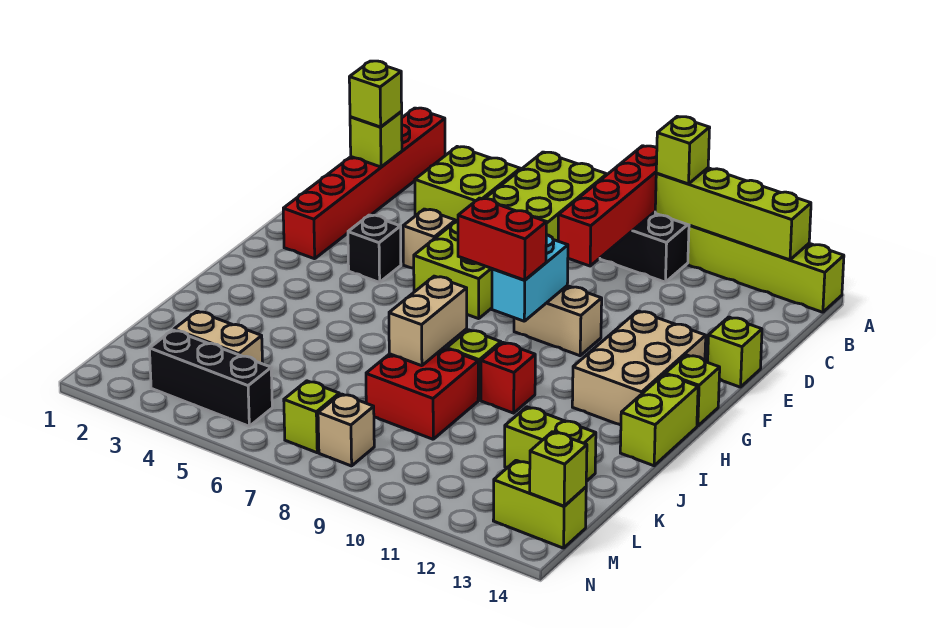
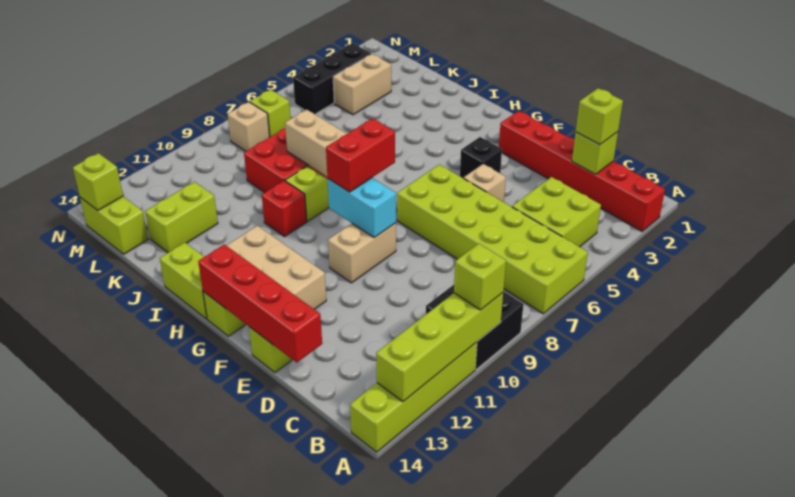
red 1x4 brick [558,146,657,266] -> red 1x4 brick moved to [198,244,322,363]
lime 1x2 brick [493,460,586,548] -> lime 1x2 brick turned to [80,197,148,254]

